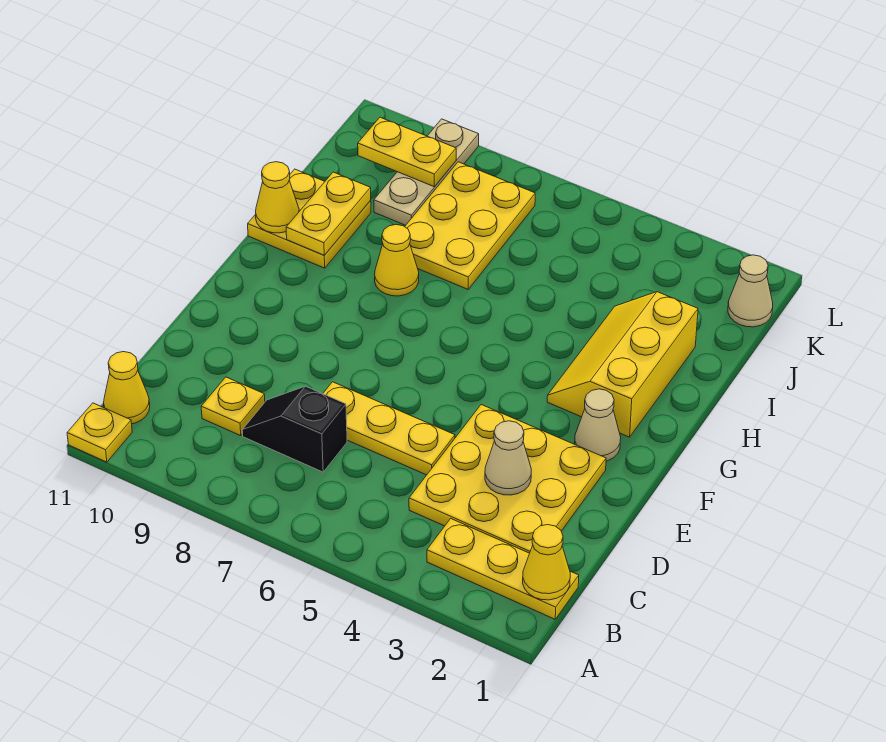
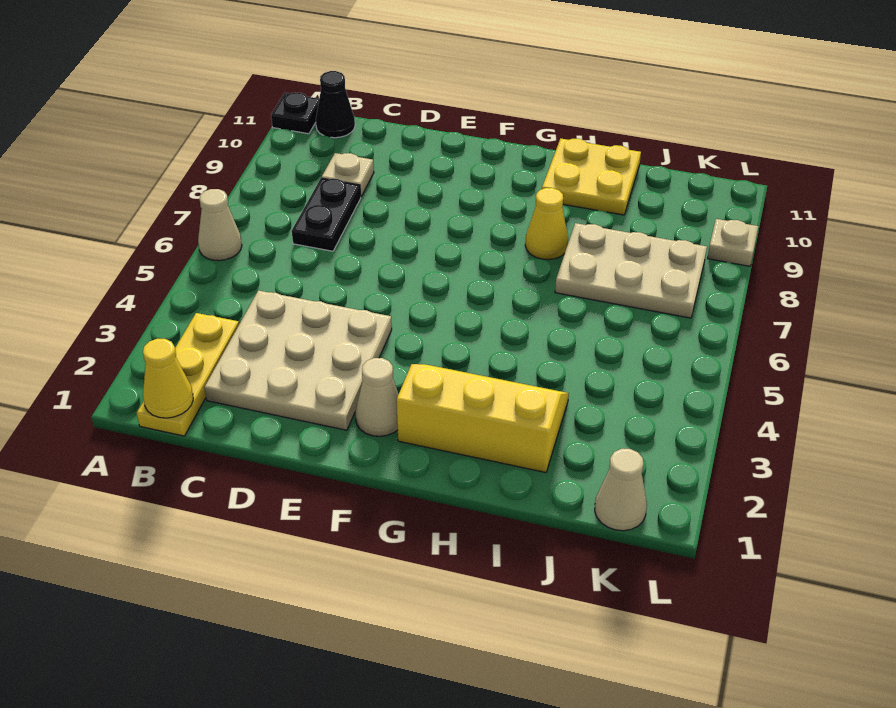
yellow 1x1 plate [67,403,132,462] -> black 1x1 plate [271,93,319,134]
yellow 1x1 cone [104,352,150,424] -> black 1x1 cone [316,71,355,138]
yellow 3x3 plate [409,405,606,553] -> tan 3x3 plate [204,291,392,430]
black 1x2 slope [242,386,347,472] -> black 1x2 plate [292,178,361,251]
yellow 1x1 plate [201,377,265,436] -> tan 1x1 plate [322,153,374,196]
tan 1x1 cone [485,421,531,495] -> tan 1x1 cone moved to [198,189,242,261]
yellow 1x3 plate [323,382,455,475] -> none
yellow 1x2 plate [286,172,371,255] -> none
yellow 1x1 cone [256,162,299,233] -> none
yellow 2x3 plate [405,162,535,289] -> tan 2x3 plate [555,223,707,318]
tan 1x3 plate [374,119,479,225] -> tan 1x1 plate [707,219,758,266]
yellow 1x2 plate [358,117,456,187] -> none

